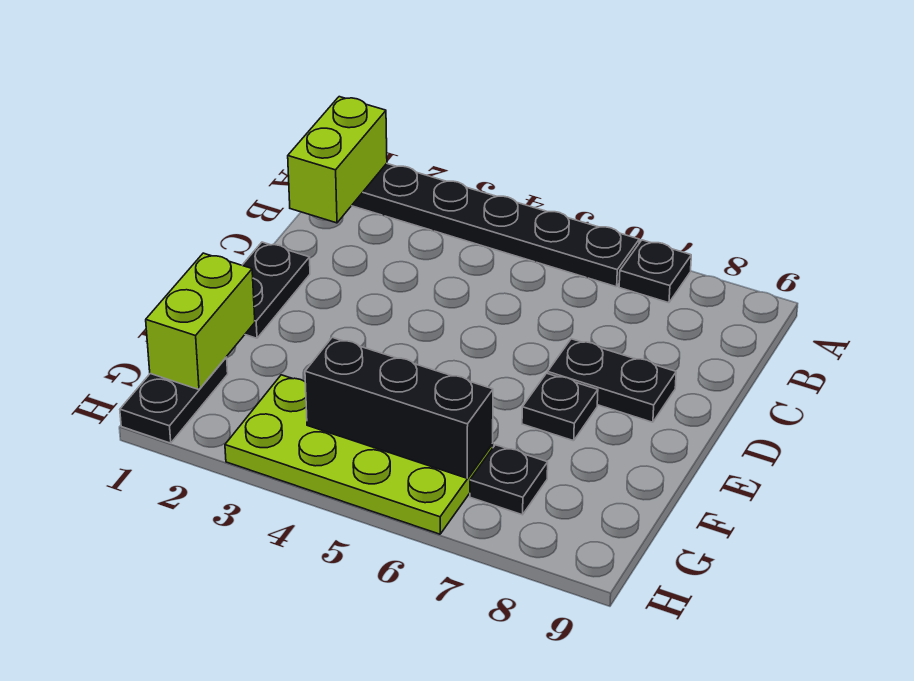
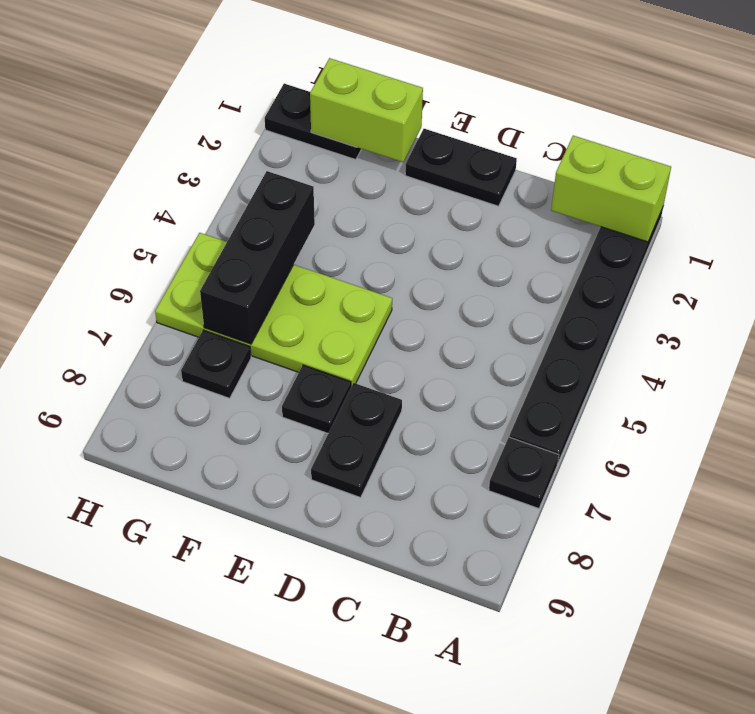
lime 2x4 plate [225,375,493,534] -> lime 2x4 plate turned to [155,233,392,387]

